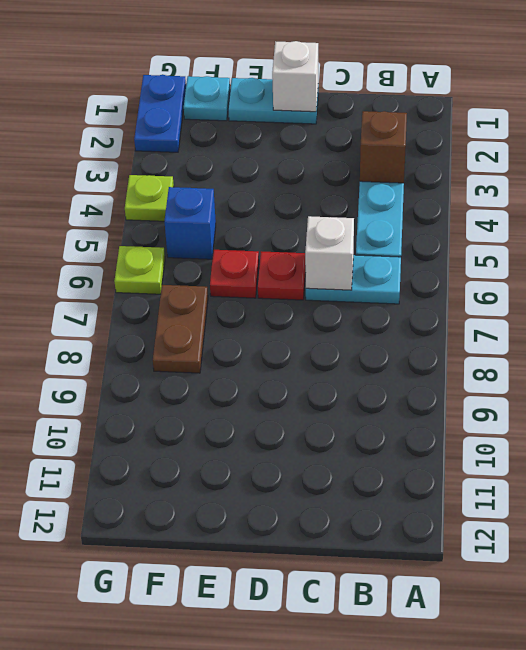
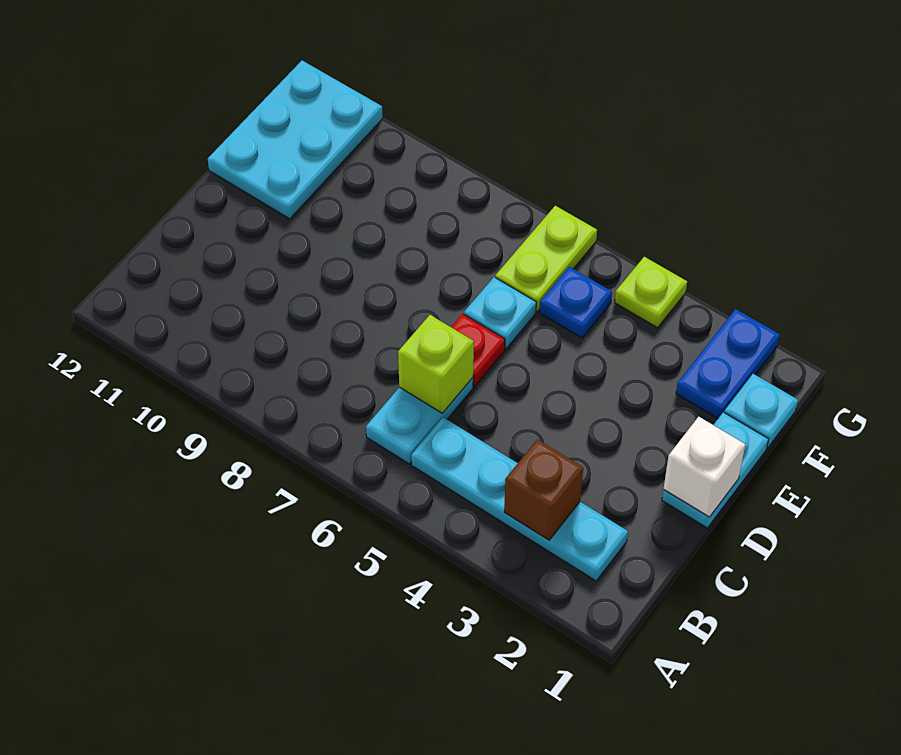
white 1x1 brick [305,216,354,290] -> lime 1x1 brick [398,315,474,413]
red 1x1 plate [210,250,259,298] -> cyan 1x1 plate [464,277,536,348]
none -> cyan 2x3 plate [208,60,383,219]
blue 1x1 brick [164,187,216,259] -> blue 1x1 plate [539,267,612,338]
brown 1x2 plate [153,285,208,373] -> none
blue 1x2 plate [134,75,186,152] -> blue 1x2 plate turned to [676,309,780,418]
lime 1x1 plate [114,246,165,294] -> lime 1x2 plate [495,206,597,311]

